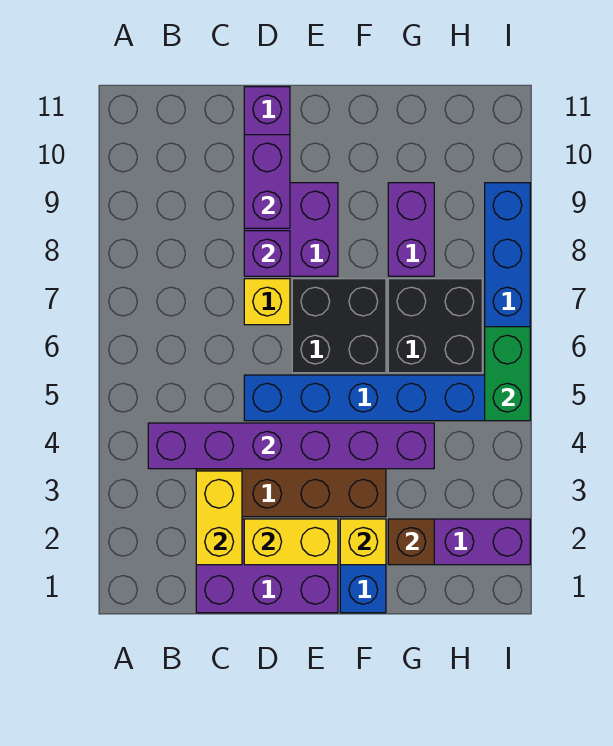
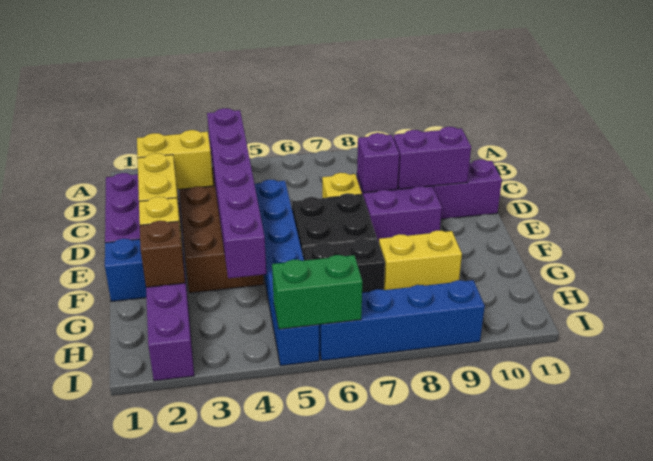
black 2x2 brick [388,279,482,373] -> black 1x2 brick [303,238,385,293]
purple 1x2 brick [388,183,434,276] -> yellow 1x2 brick [379,230,462,290]

